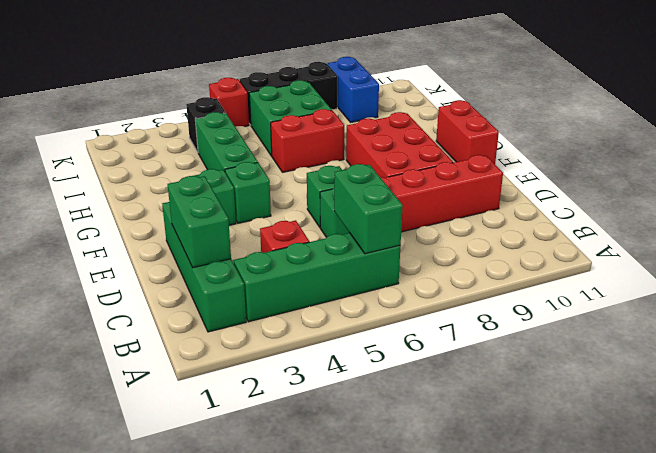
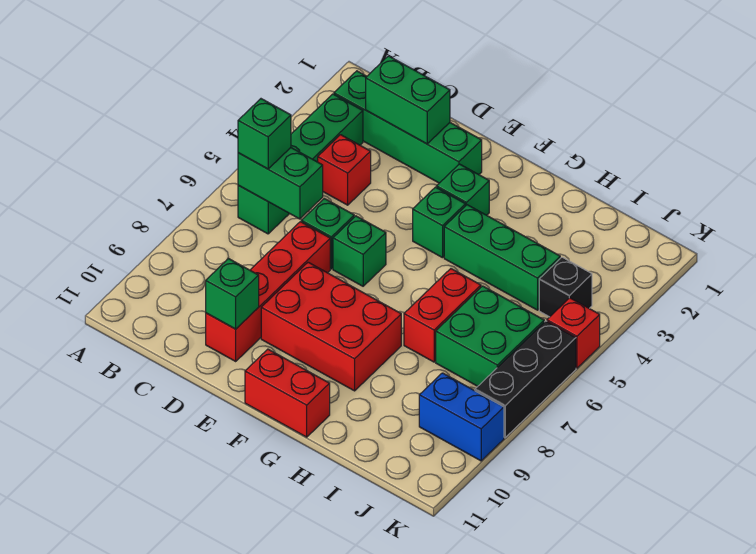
none -> green 1x1 brick [238,99,291,169]
none -> green 1x1 brick [206,258,259,329]

